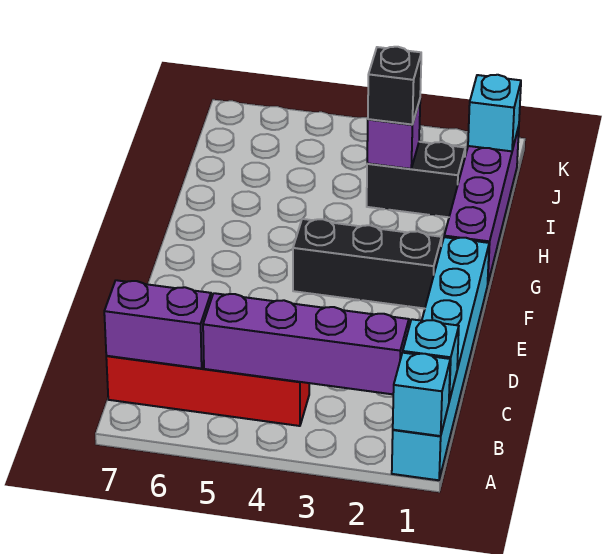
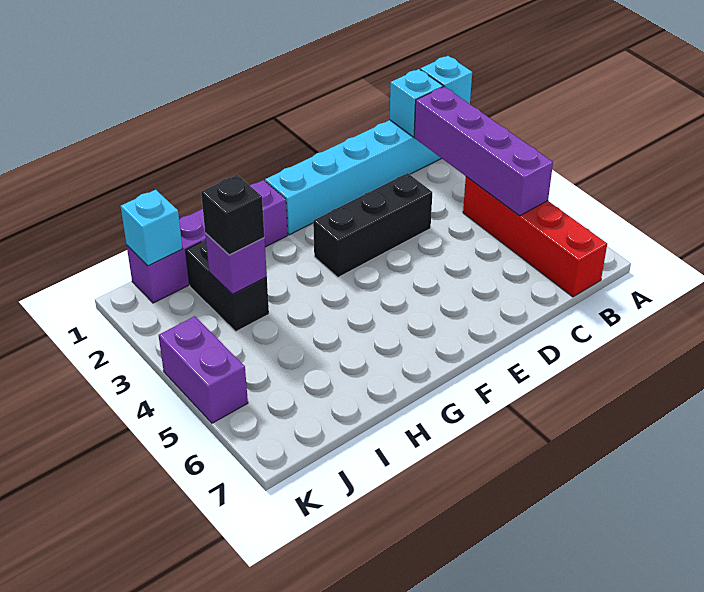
purple 1x2 brick [104,280,211,368] -> purple 1x2 brick moved to [159,316,248,423]
black 1x3 brick [293,219,442,309] -> black 1x3 brick turned to [313,173,432,277]

